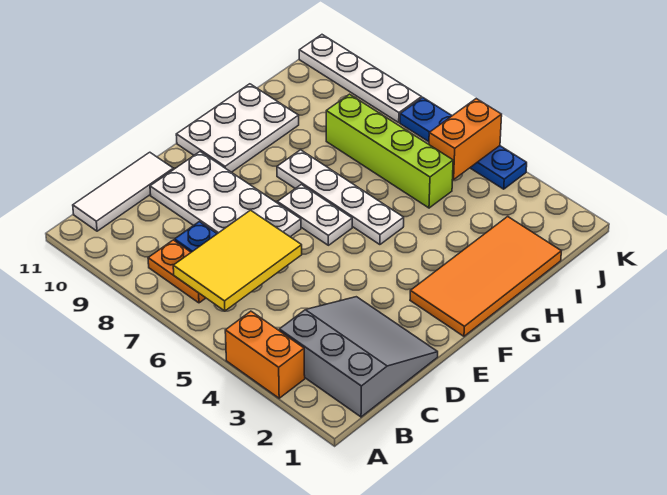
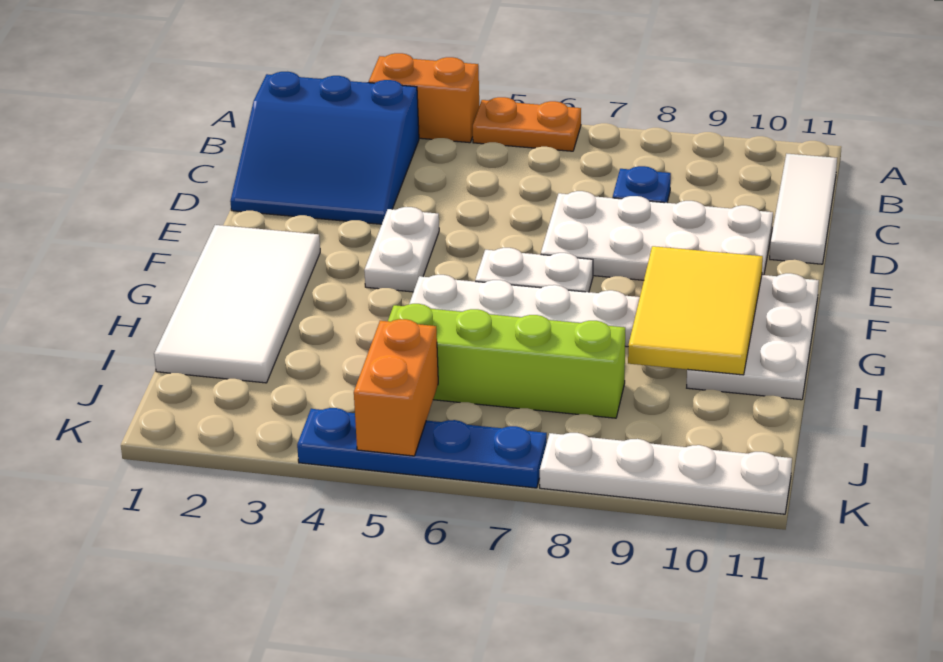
grey 3x3 slope [279,297,438,417] -> blue 3x3 slope [230,72,419,224]
yellow 2x3 tile [173,210,302,311] -> yellow 2x3 tile moved to [628,246,763,375]
orange 1x2 plate [148,240,205,303] -> orange 1x2 plate moved to [473,97,581,151]
none -> white 1x2 plate [364,207,439,292]
orange 2x4 tile [410,216,561,336] -> white 2x4 tile [154,225,320,383]

